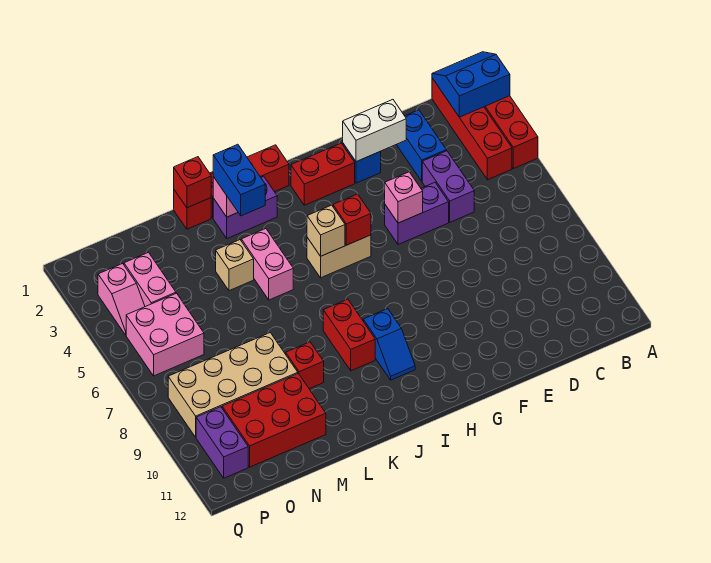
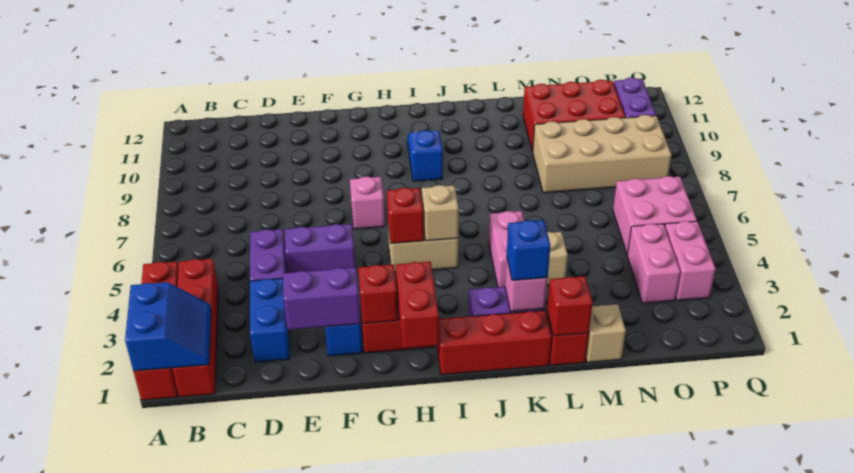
blue 2x2 slope [432,52,510,117] -> blue 2x2 slope turned to [125,282,211,371]
white 1x2 brick [343,100,406,162] -> purple 1x2 brick [283,267,361,330]
pink 1x1 brick [385,172,423,223] -> pink 1x1 brick moved to [350,176,385,229]
red 1x2 brick [323,299,375,371] -> red 1x2 brick moved to [396,262,439,349]
blue 1x2 brick [213,144,265,216] -> blue 1x1 brick [507,220,550,280]
red 1x1 brick [286,342,324,389] -> red 1x1 brick moved to [358,265,398,324]
none -> tan 1x1 brick [586,304,626,362]
pink 1x2 slope [98,263,145,335] -> pink 1x2 brick [665,221,716,300]

